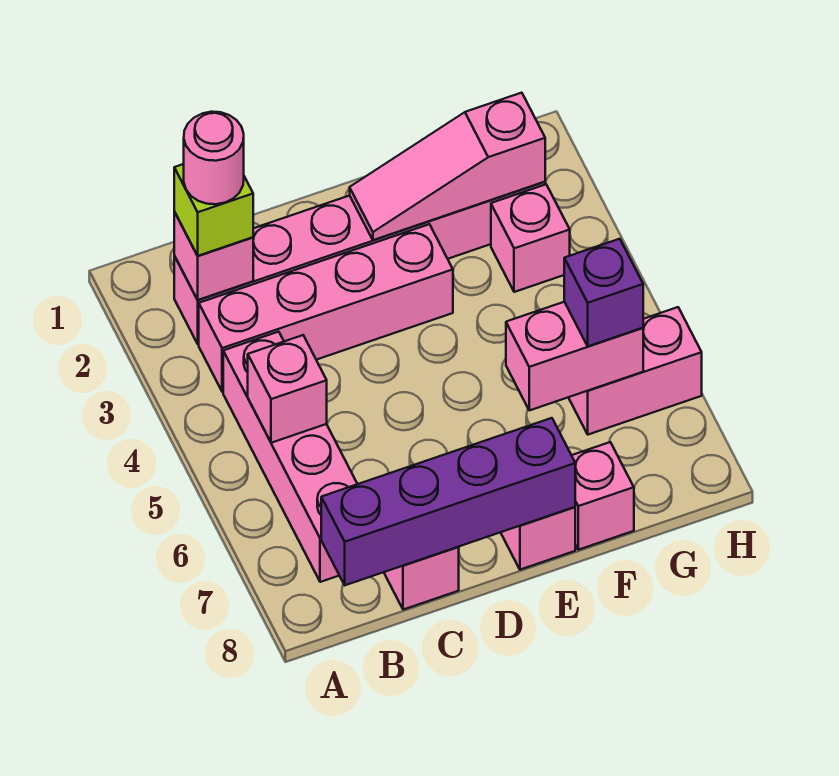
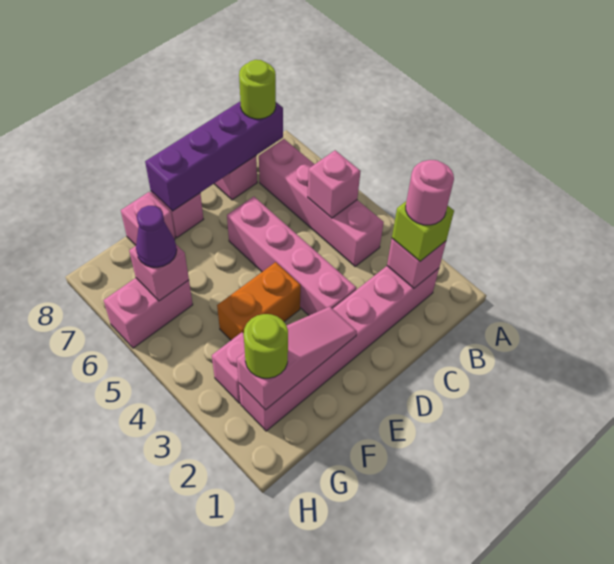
pink 1x4 brick [199,224,453,392] -> pink 1x4 brick turned to [227,197,357,315]
none -> lime 1x1 round brick [239,60,276,119]
none -> orange 1x2 brick [217,262,301,340]
pink 1x2 brick [506,302,643,410] -> pink 1x1 brick [129,245,189,301]
none -> lime 1x1 round brick [244,314,288,378]
purple 1x1 brick [564,239,643,346] -> purple 1x1 cone [136,206,177,267]

